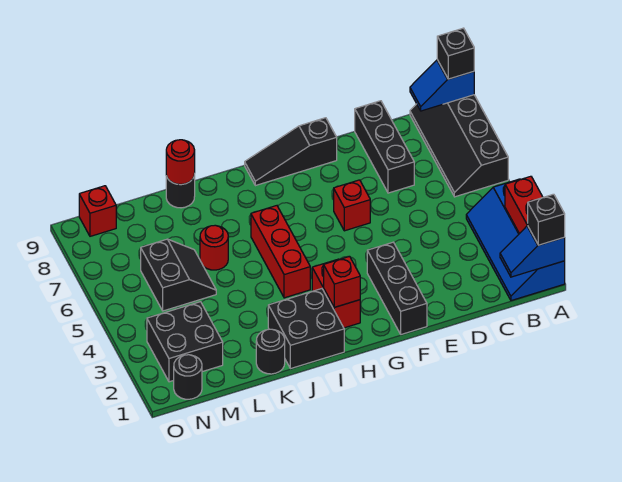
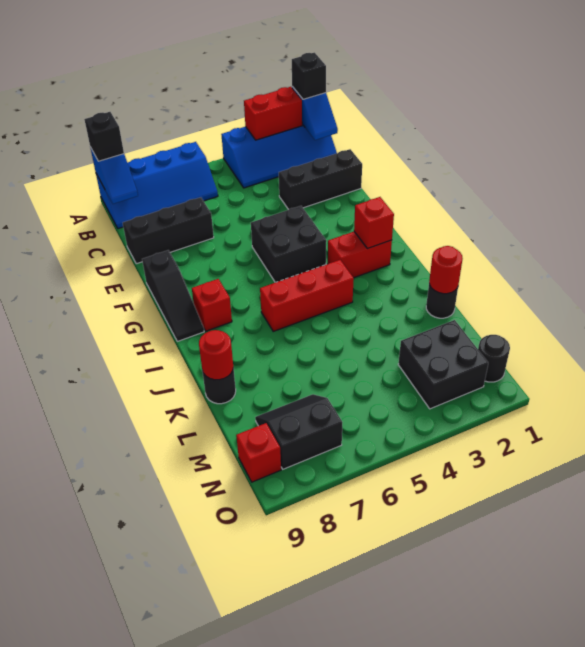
black 2x4 slope [410,95,508,197] -> blue 2x4 slope [96,142,218,229]
black 1x3 brick [367,242,427,334] -> black 1x3 brick moved to [279,149,362,210]
red 1x1 brick [334,180,370,231] -> red 1x1 brick moved to [192,279,232,331]
black 2x2 brick [268,289,344,369] -> black 2x2 brick moved to [251,206,326,282]
red 1x1 round brick [200,225,228,270] -> red 1x1 round brick moved to [429,246,463,294]
black 2x2 slope [141,239,216,311] -> black 2x2 slope moved to [255,394,342,469]

